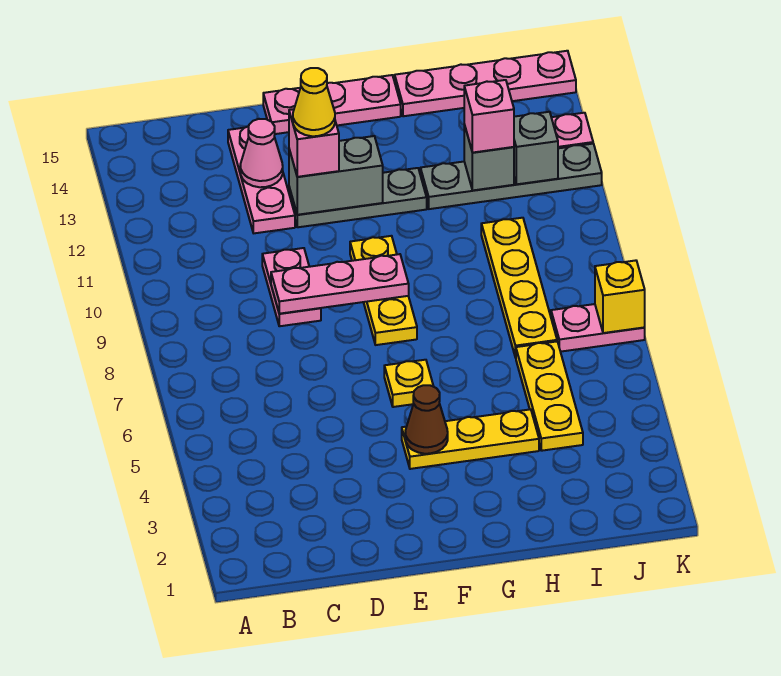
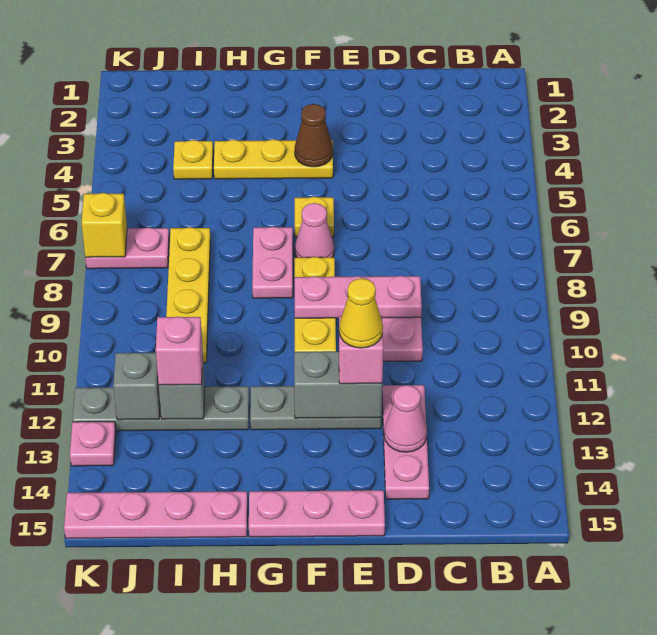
none -> pink 1x1 cone [295,203,334,258]
none -> pink 1x2 plate [252,227,293,298]
yellow 1x3 plate [516,342,583,451] -> yellow 1x1 plate [173,140,213,179]

